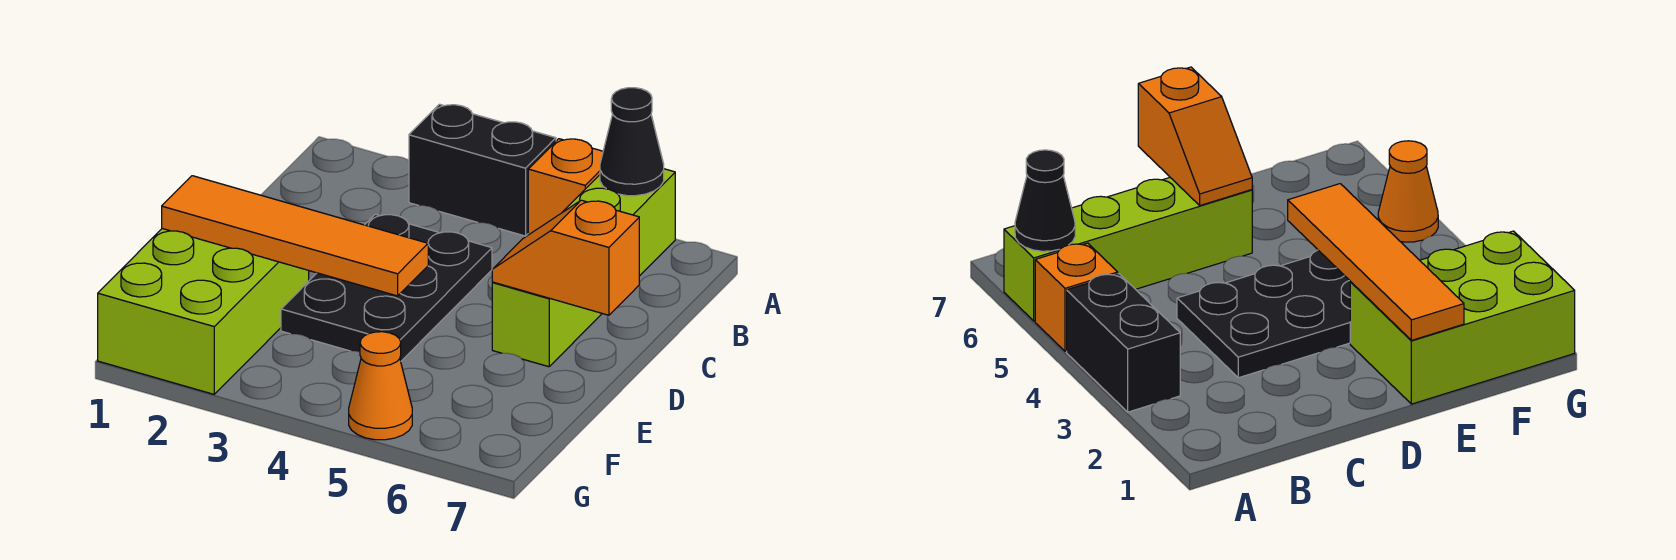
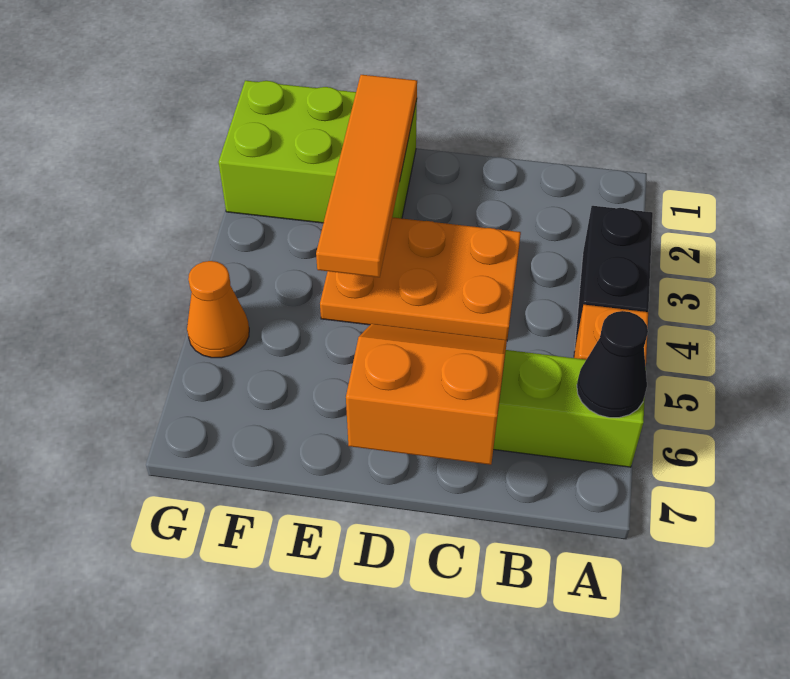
black 2x3 plate [281,214,492,361] -> orange 2x3 plate [320,217,521,340]
orange 1x2 slope [492,200,639,315] -> orange 2x2 slope [346,324,507,465]

